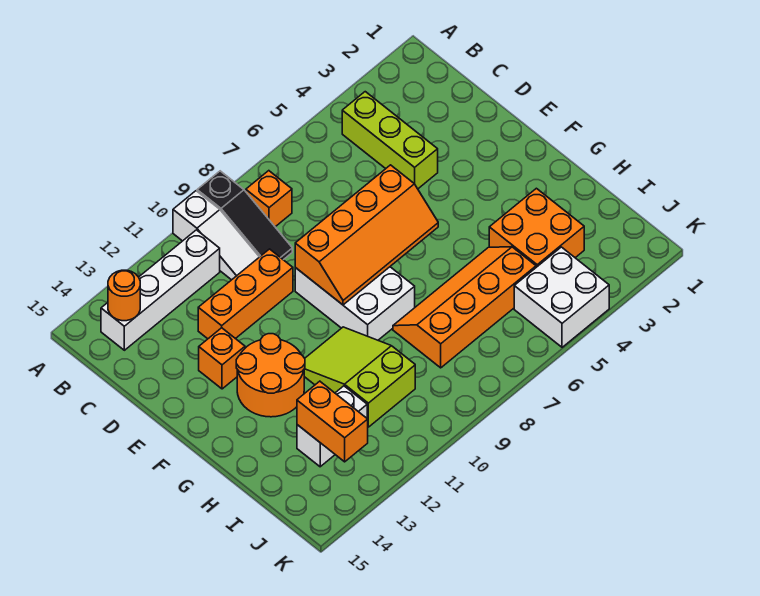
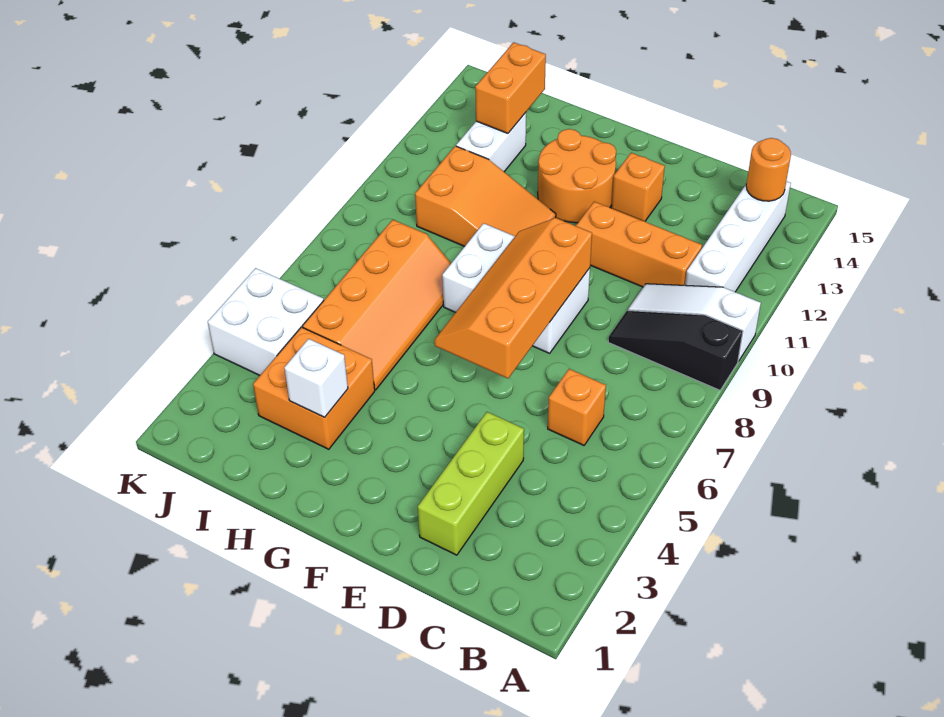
lime 1x3 brick [342,92,438,189] -> lime 1x3 brick turned to [418,412,524,555]
orange 1x1 brick [246,171,292,227] -> orange 1x1 brick moved to [548,369,606,445]
orange 1x3 brick [198,249,293,339] -> orange 1x3 brick turned to [576,202,702,287]
lime 2x3 slope [304,327,415,427] -> orange 2x3 slope [415,146,556,246]
none -> white 1x1 brick [284,339,348,417]
orange 1x2 brick [297,381,368,462] -> orange 1x2 brick turned to [475,42,546,133]

